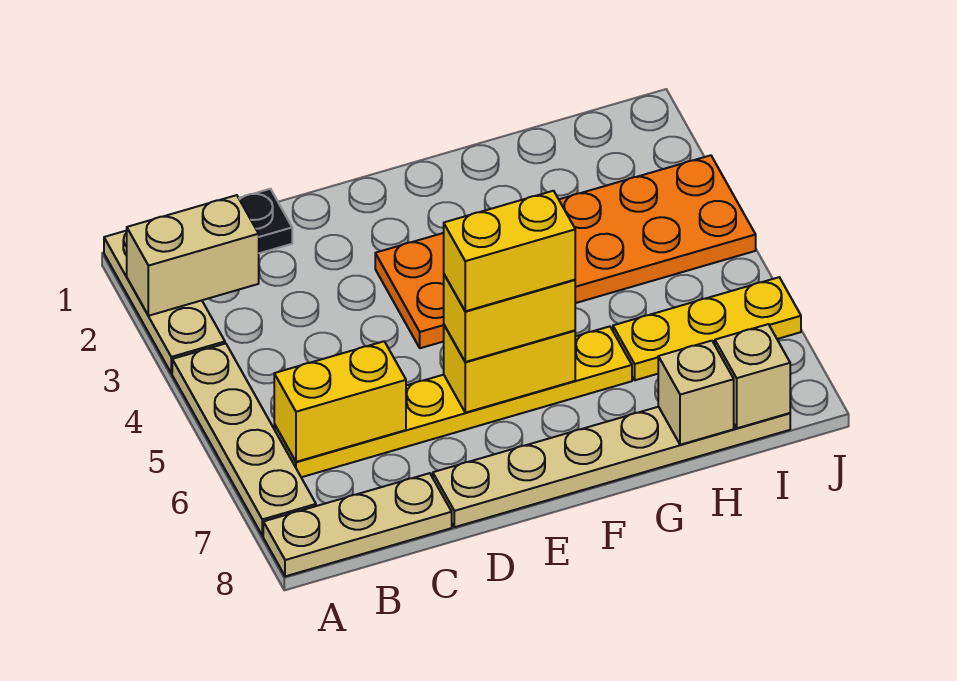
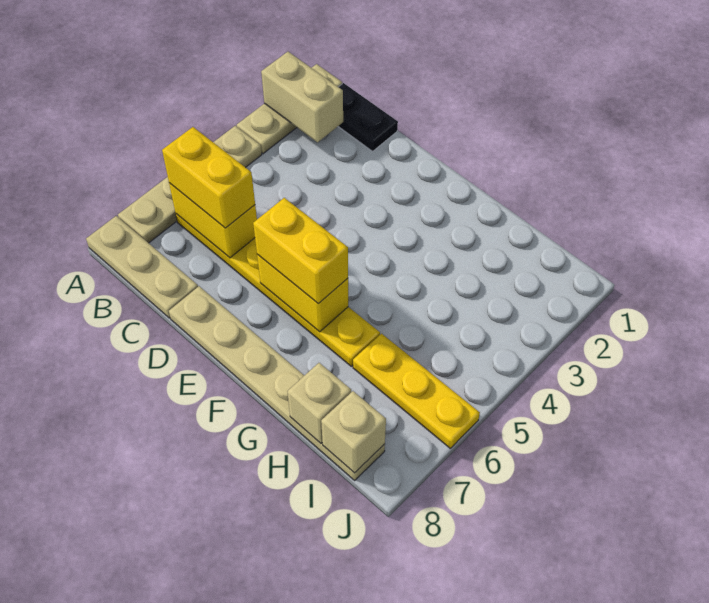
orange 2x6 plate [375,155,756,348] -> none
yellow 1x2 brick [444,191,575,311] -> yellow 1x2 brick moved to [162,127,255,228]

